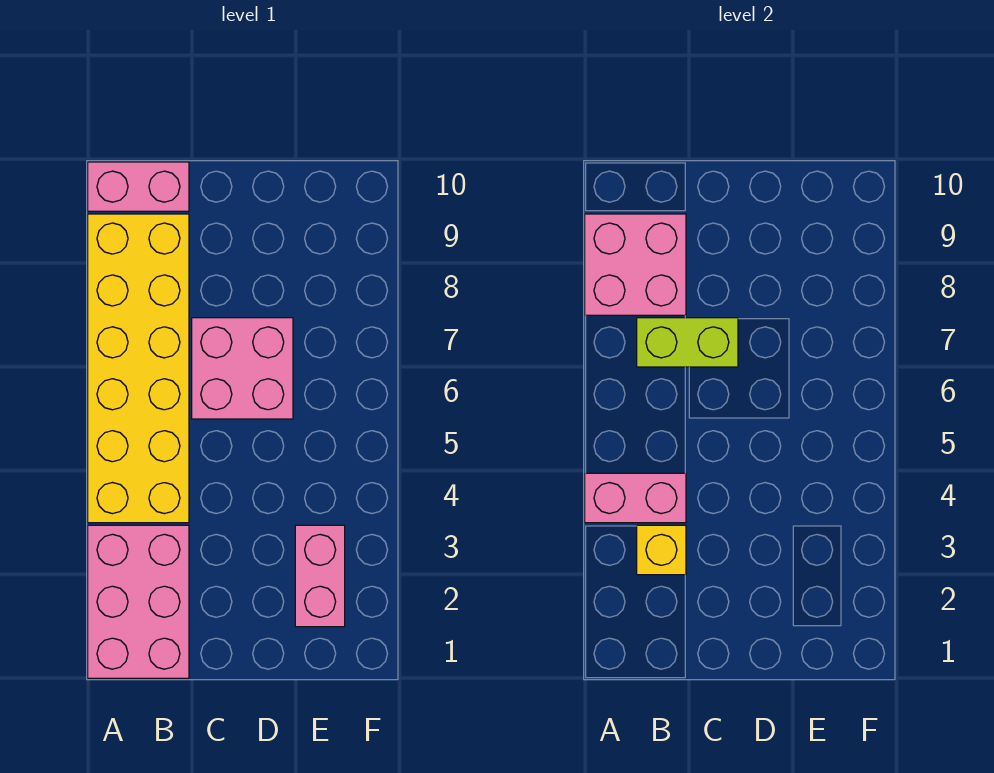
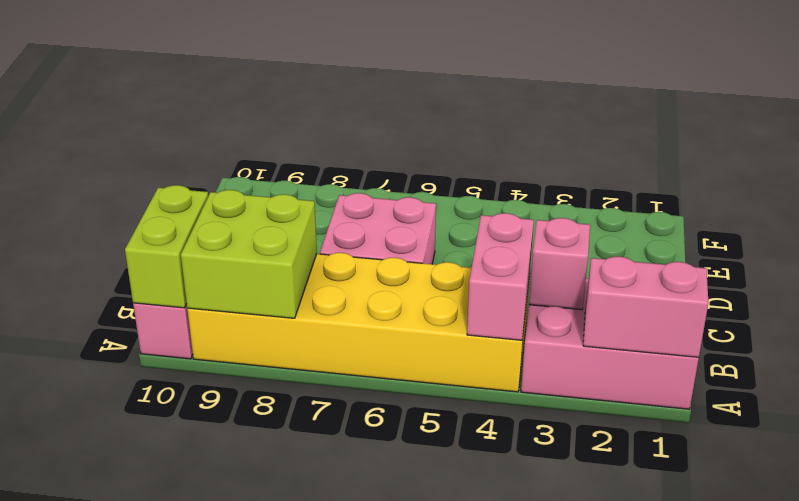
pink 2x2 brick [585,214,686,315] -> lime 2x2 brick [181,190,317,318]
yellow 1x1 brick [637,525,686,575] -> pink 1x1 brick [529,218,590,310]
lime 1x2 brick [637,318,738,367] -> lime 1x2 brick moved to [125,185,208,308]
pink 1x2 brick [295,525,345,627] -> pink 1x2 brick moved to [583,257,709,357]

